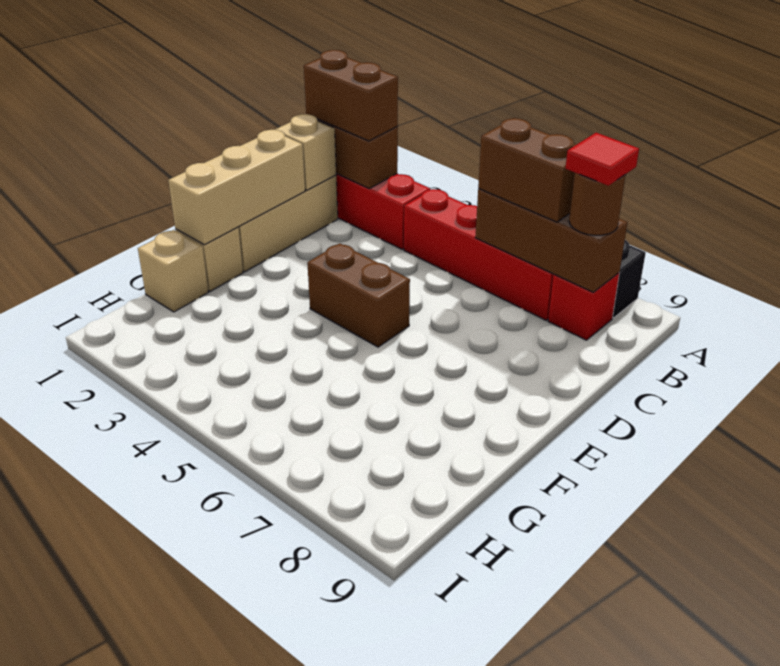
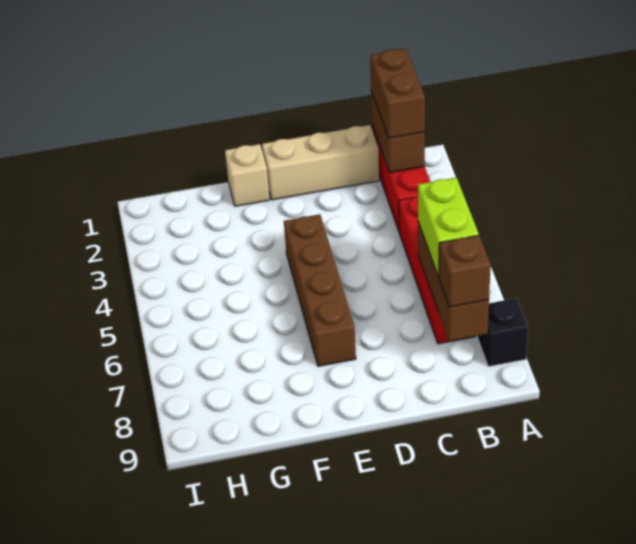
brown 1x2 brick [478,118,576,222] -> lime 1x2 brick [418,178,479,277]
red 1x1 brick [548,273,619,340] -> none
brown 1x1 round brick [569,173,626,235] -> brown 1x1 brick [439,235,491,307]
red 1x1 tile [565,133,639,186] -> none
tan 1x1 brick [275,114,336,190] -> none
tan 1x3 brick [168,130,305,245] -> none
brown 1x2 brick [307,243,410,347] -> brown 1x4 brick [284,214,356,366]
tan 1x1 brick [138,230,208,312] -> none

